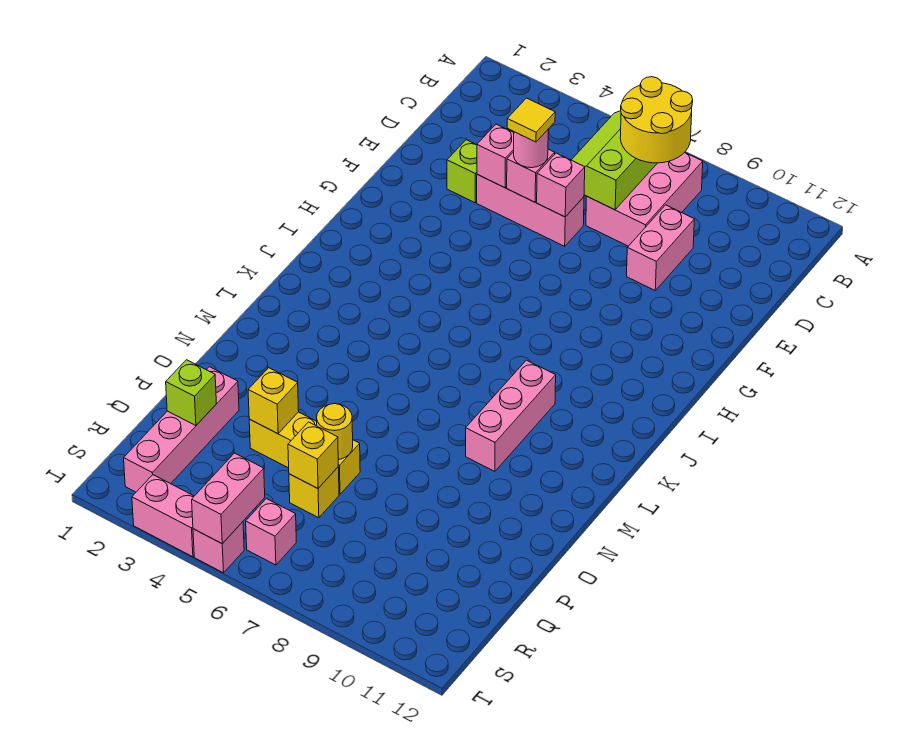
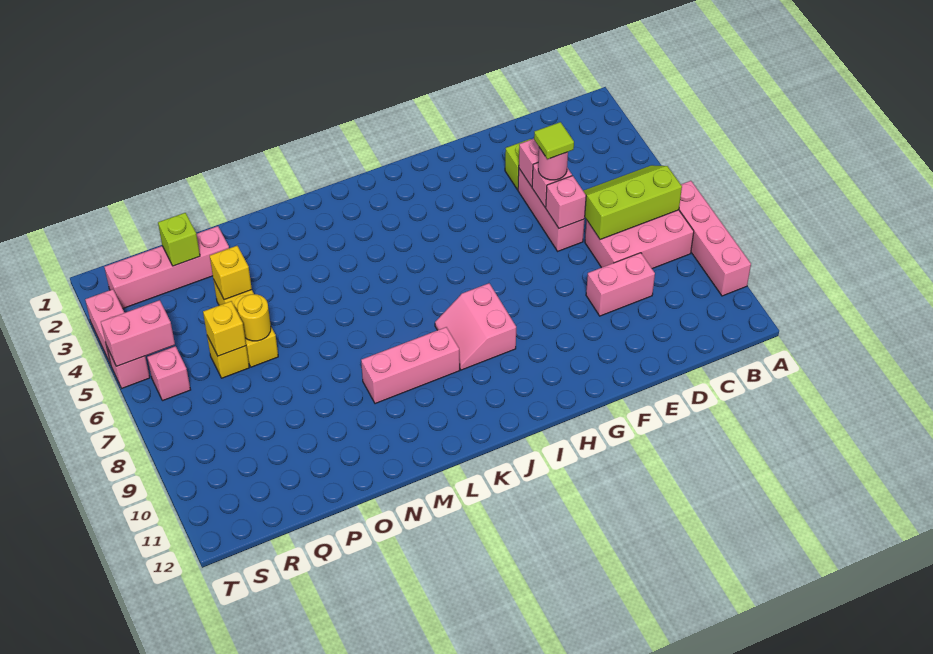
none -> pink 1x4 brick [679,181,751,296]
yellow 2x2 round brick [620,77,693,163] -> none
yellow 1x1 tile [507,98,555,142] -> lime 1x1 tile [534,122,574,159]
none -> pink 2x2 slope [435,283,516,370]

